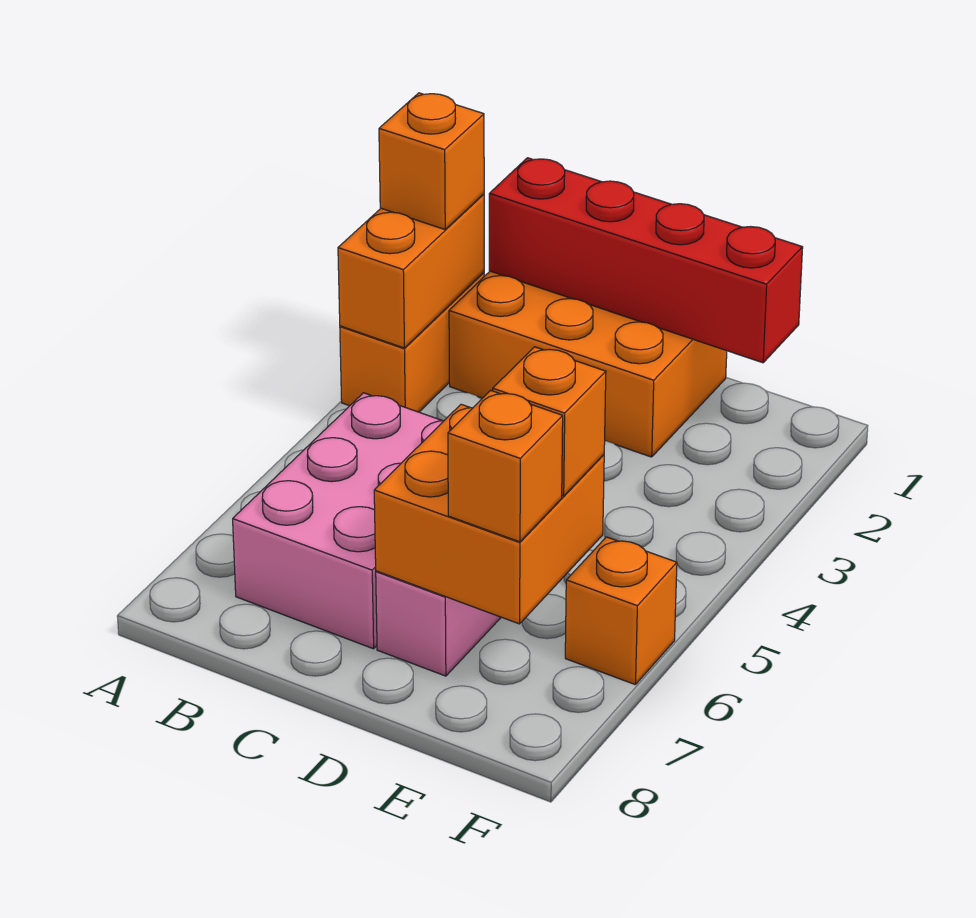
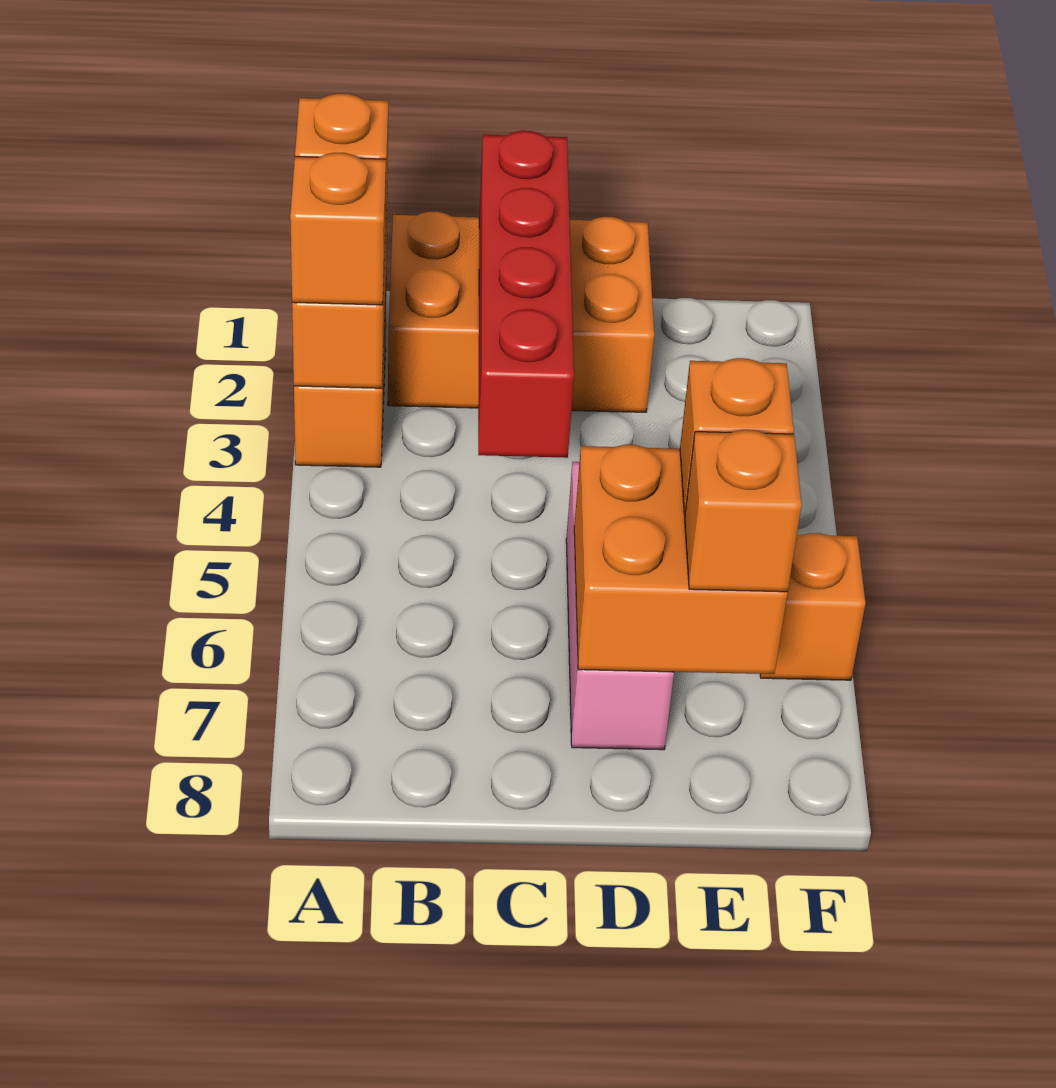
none -> orange 1x1 brick [290,152,386,305]
red 1x4 brick [489,158,803,363] -> red 1x4 brick turned to [478,131,574,458]
pink 2x3 brick [233,393,443,649] -> none

